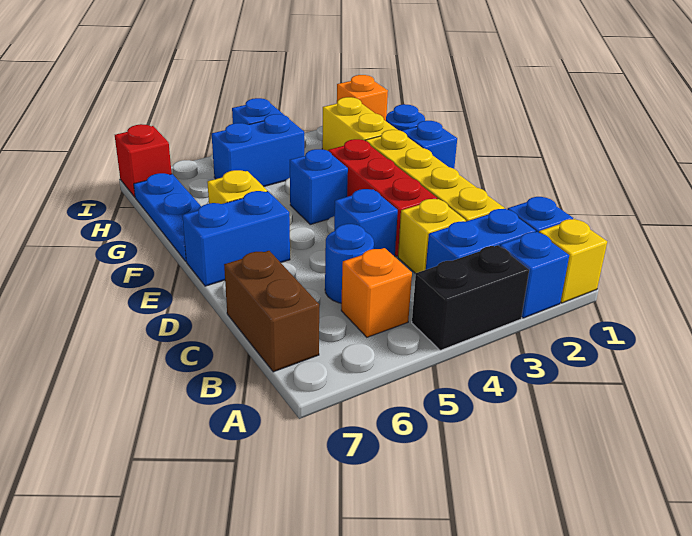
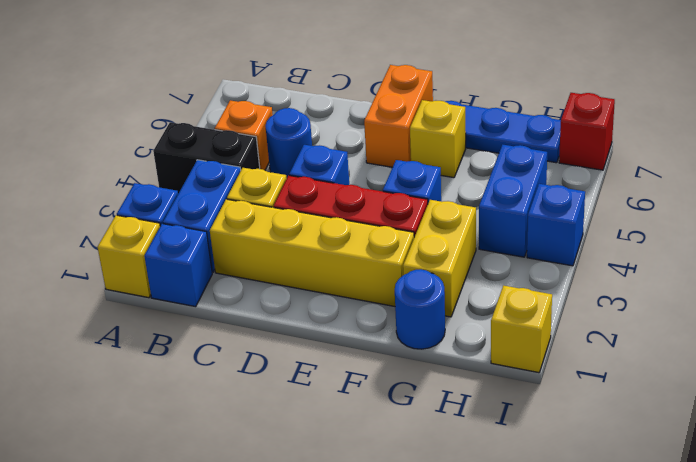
black 1x2 brick [412,245,529,350] -> black 1x2 brick turned to [153,122,260,194]
brown 1x2 brick [224,251,319,372] -> none
blue 1x2 brick [182,191,290,286] -> orange 1x2 brick [364,65,433,167]
blue 1x1 brick [402,121,457,169] -> none
yellow 1x2 brick [322,97,397,151] -> yellow 1x2 brick turned to [403,200,476,317]
orange 1x1 brick [337,75,388,121] -> yellow 1x1 brick [491,285,552,373]

